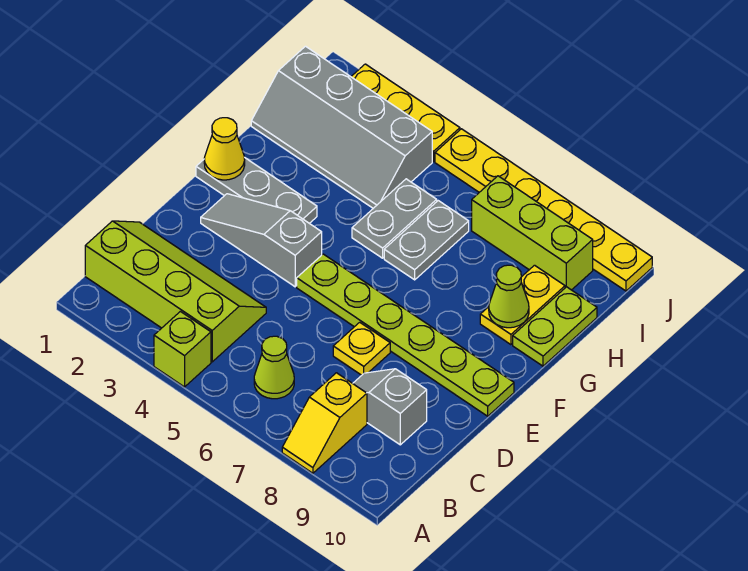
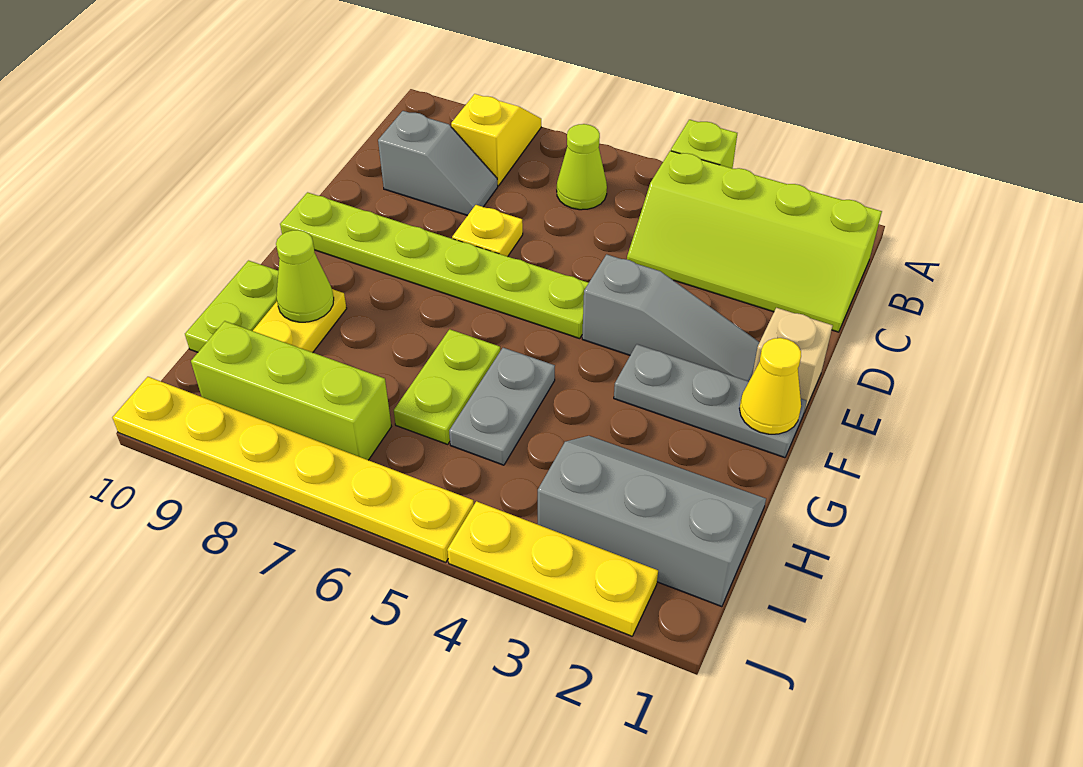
none -> tan 1x1 brick [752,308,833,412]
grey 1x2 plate [384,201,469,280] -> lime 1x2 plate [394,329,500,444]
grey 2x4 slope [251,46,432,208] -> grey 2x3 slope [538,436,766,607]

